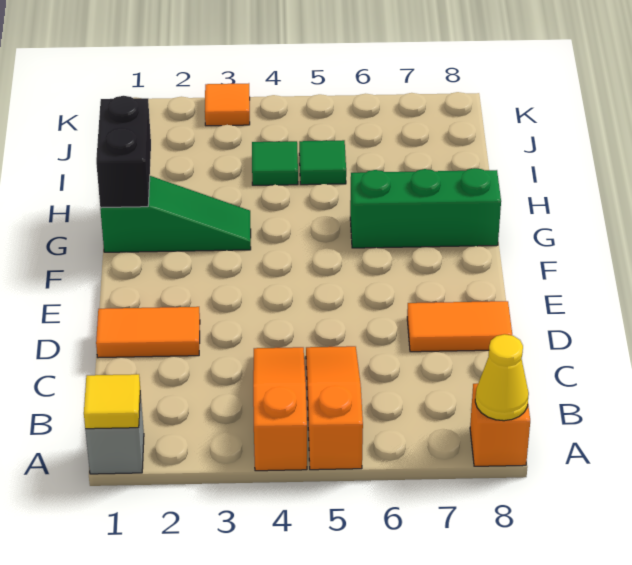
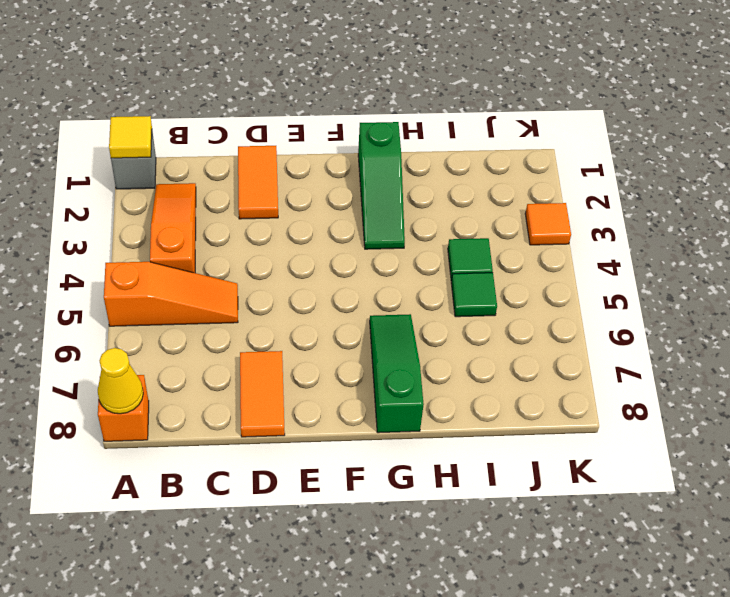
orange 1x3 slope [253,347,307,471] -> orange 1x3 slope turned to [150,183,196,273]
black 1x2 brick [96,96,151,208] -> none
green 1x3 brick [350,168,501,248] -> green 1x3 slope [370,314,424,433]

